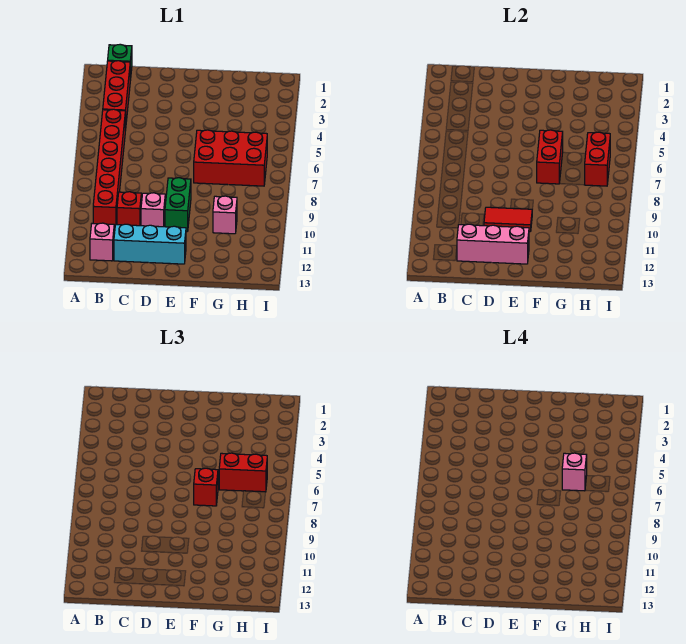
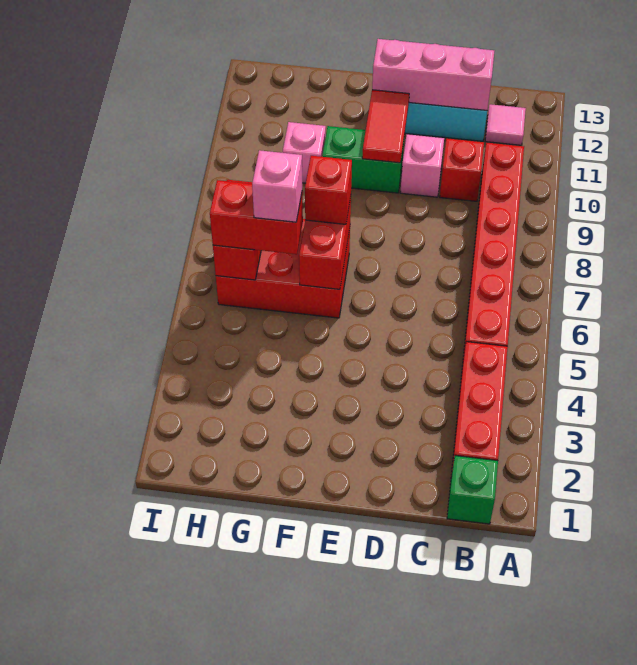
pink 1x1 brick [90,223,114,261] -> pink 1x1 tile [485,104,526,145]
red 1x2 tile [484,207,532,232] -> red 1x2 tile turned to [362,90,409,163]
green 1x2 brick [165,178,191,232] -> green 1x2 brick turned to [322,126,404,193]

